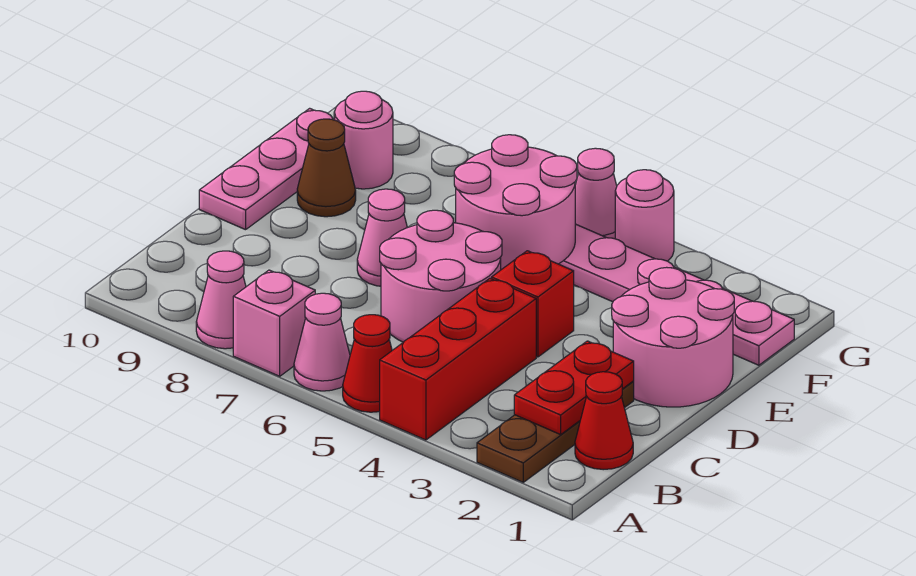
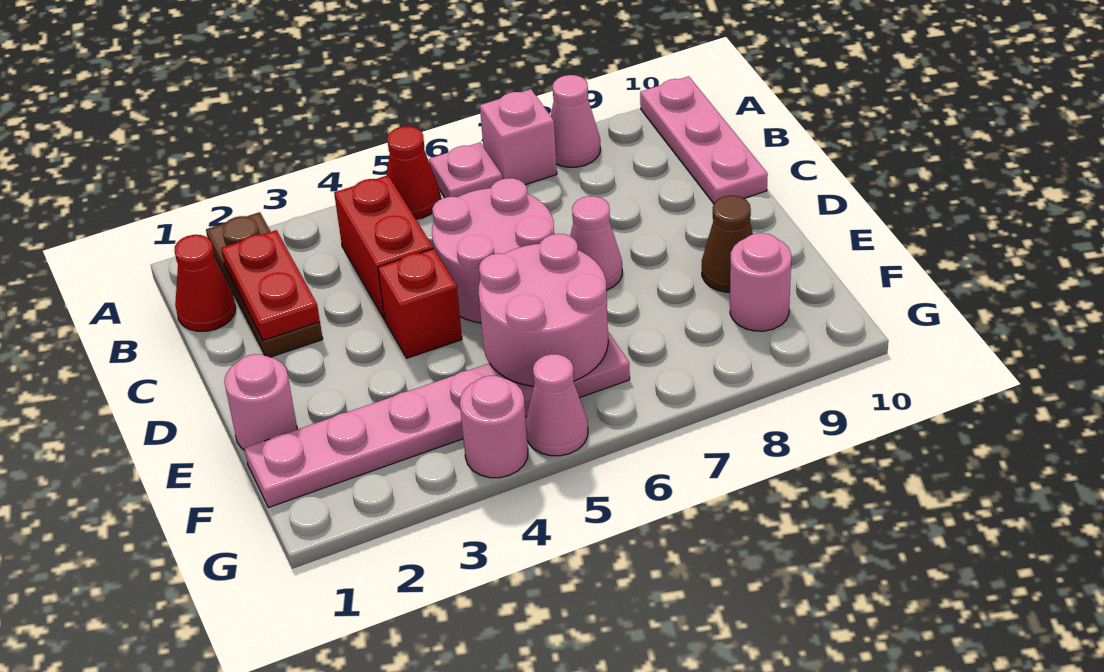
red 1x3 brick [380,279,536,440] -> red 1x2 brick [334,175,433,319]
pink 1x1 cone [294,293,350,391] -> pink 1x1 plate [429,143,502,198]
pink 2x2 round brick [612,267,734,407] -> pink 1x1 round brick [224,354,297,450]
pink 1x3 plate [199,108,335,230] -> pink 1x3 plate moved to [640,76,768,203]

